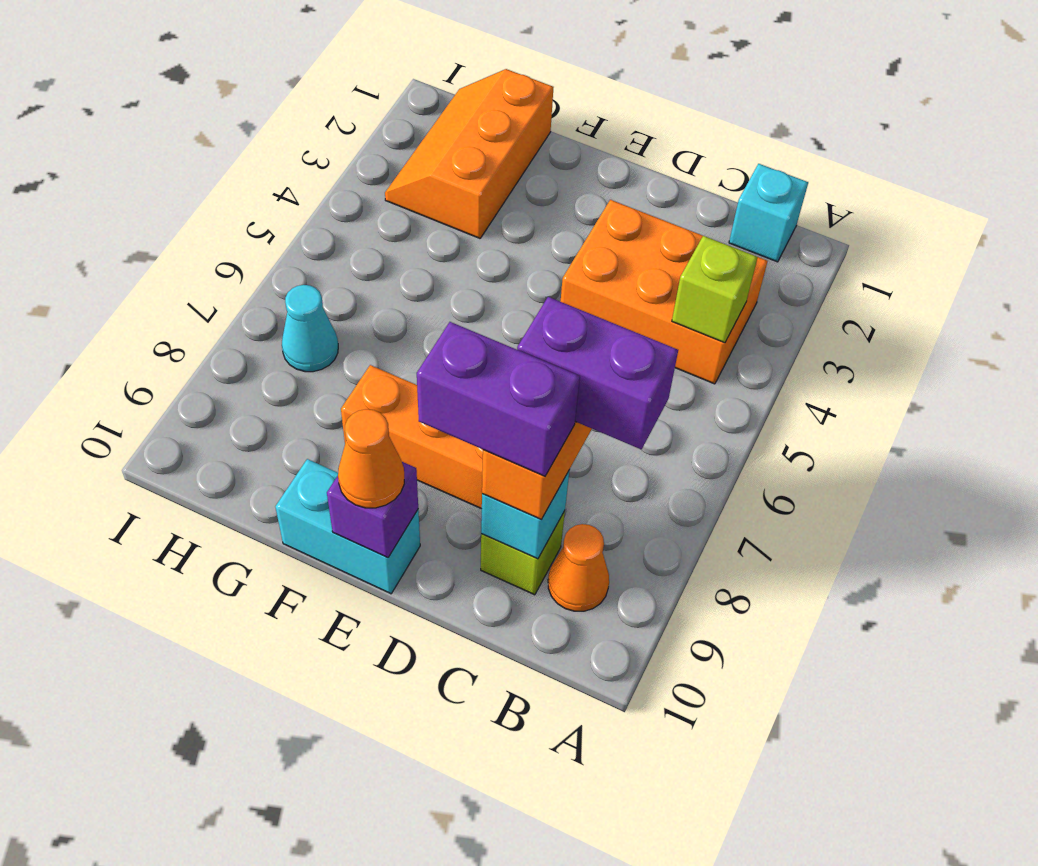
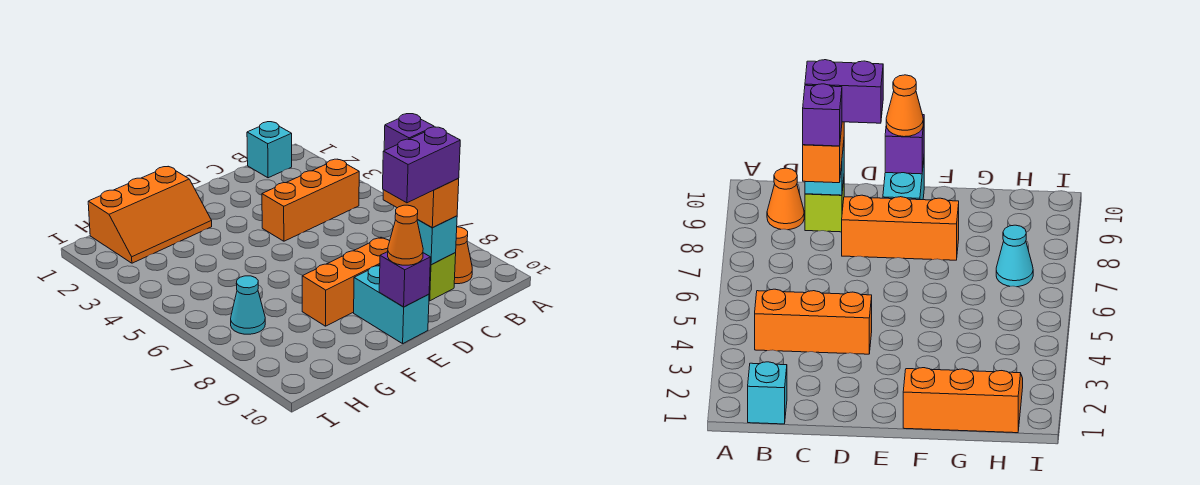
orange 2x3 brick [561,200,767,384] -> orange 1x3 brick [262,159,359,241]
lime 1x1 brick [672,236,757,343] -> none
purple 1x2 brick [517,297,678,449] -> purple 1x1 brick [384,114,434,150]
cyan 1x2 brick [275,459,420,594] -> cyan 1x2 brick turned to [354,265,429,344]
orange 2x3 slope [385,69,554,238] -> orange 2x3 slope turned to [88,167,212,263]

